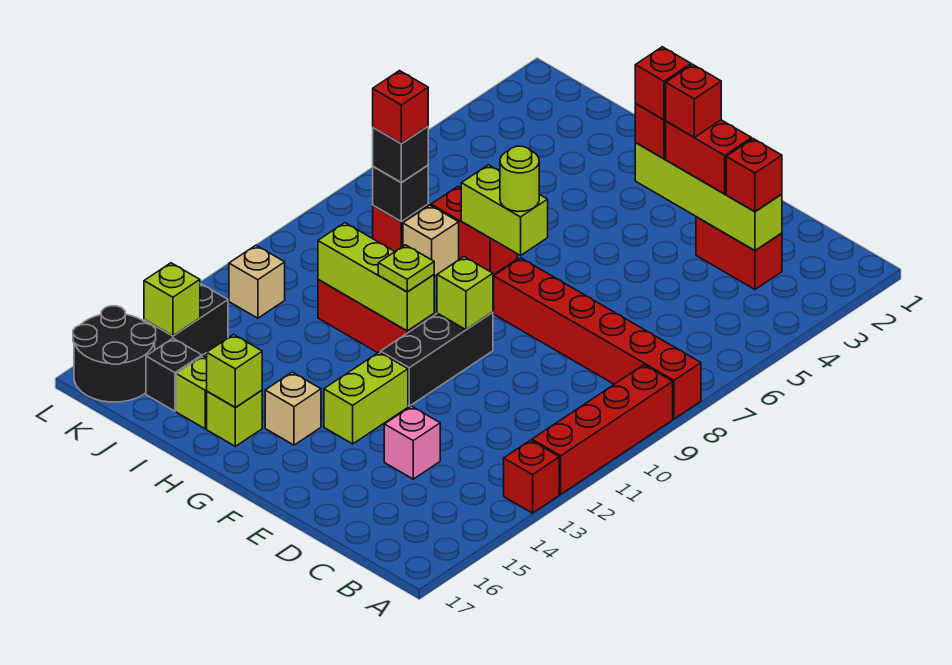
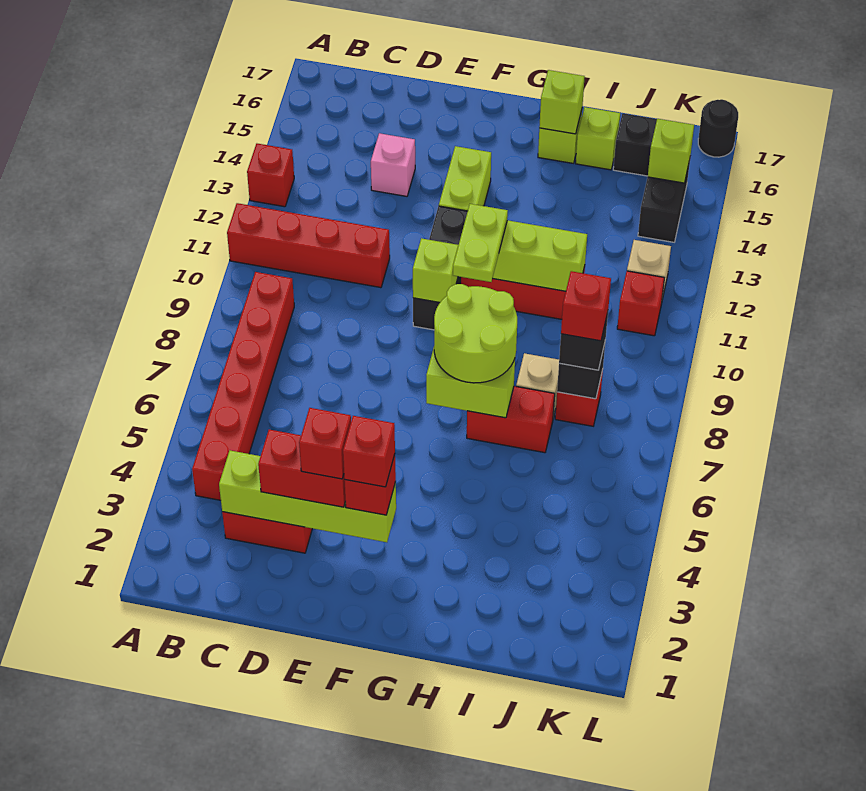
red 1x6 brick [494,258,701,419] -> red 1x6 brick turned to [192,272,294,500]
red 1x4 brick [532,365,673,494] -> red 1x4 brick turned to [227,203,390,288]
red 1x1 brick [726,139,782,211] -> red 1x1 brick moved to [617,271,665,336]
lime 1x1 round brick [500,146,539,212] -> lime 2x2 round brick [434,284,517,383]
lime 1x1 plate [378,245,434,292] -> lime 1x2 plate [453,204,508,282]
tan 1x1 brick [265,372,321,445] -> none
black 2x2 round brick [73,306,156,402] -> black 1x1 round brick [698,100,738,157]

